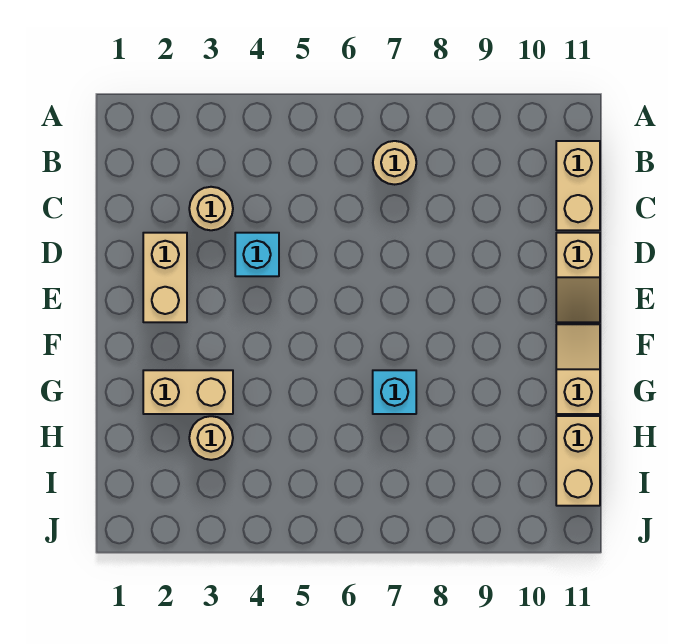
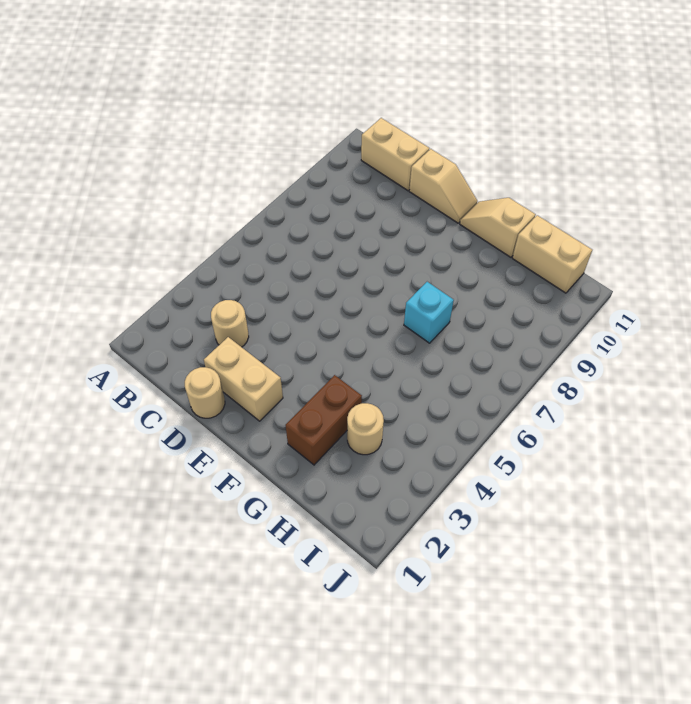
tan 1x1 round brick [373,141,416,185] -> tan 1x1 round brick moved to [185,367,225,418]
cyan 1x1 brick [235,233,279,276] -> none
tan 1x2 brick [143,370,233,414] -> brown 1x2 brick [286,375,362,465]

